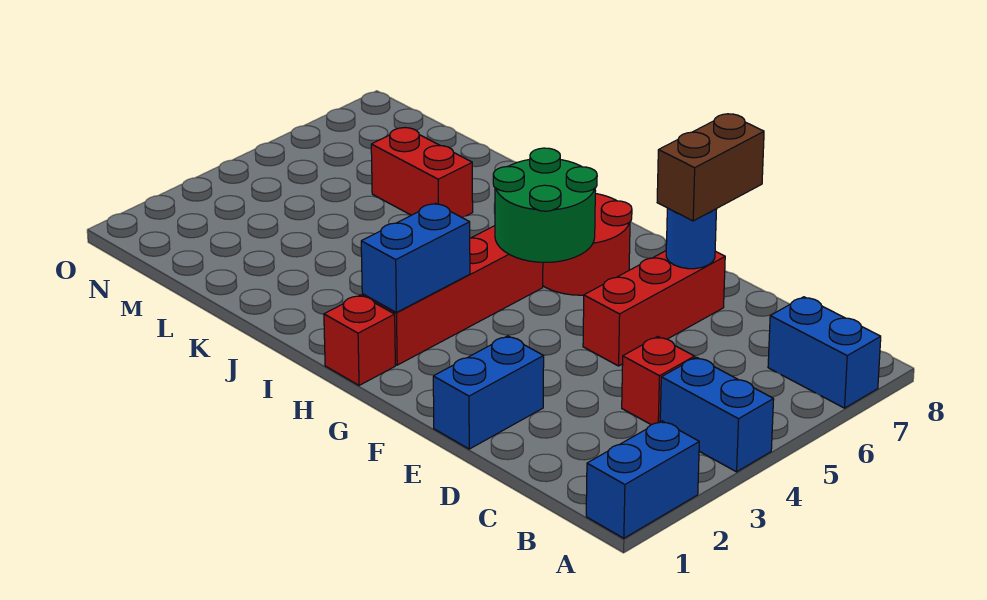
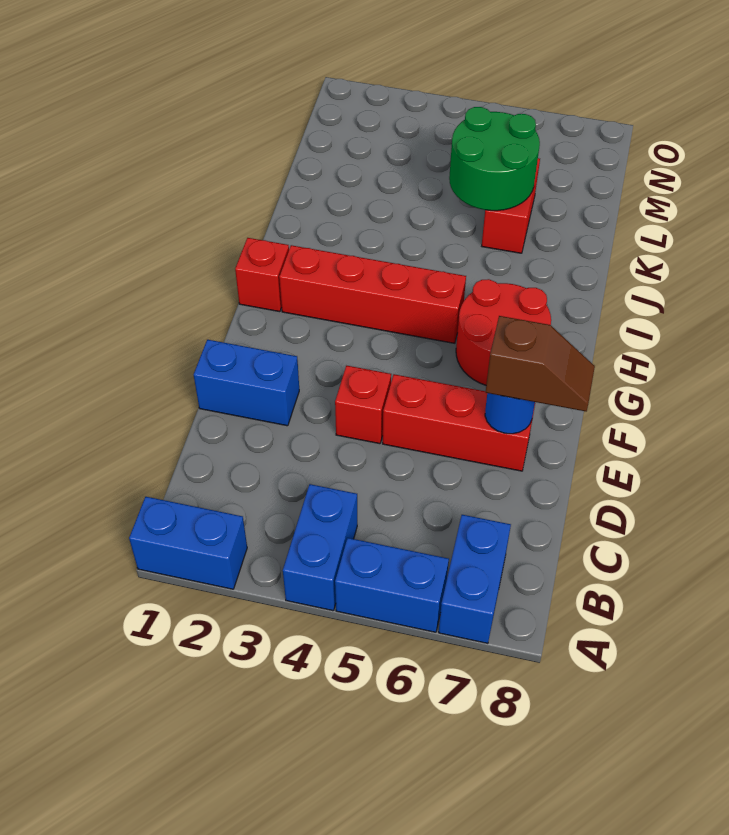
red 1x1 brick [622,337,695,425] -> red 1x1 brick moved to [335,366,391,444]
brown 1x2 brick [657,114,764,221] -> brown 1x2 slope [486,316,595,411]
green 2x2 round brick [493,148,597,262] -> green 2x2 round brick moved to [449,107,540,211]
blue 1x2 brick [361,203,470,312] -> blue 1x2 brick moved to [335,538,449,632]

